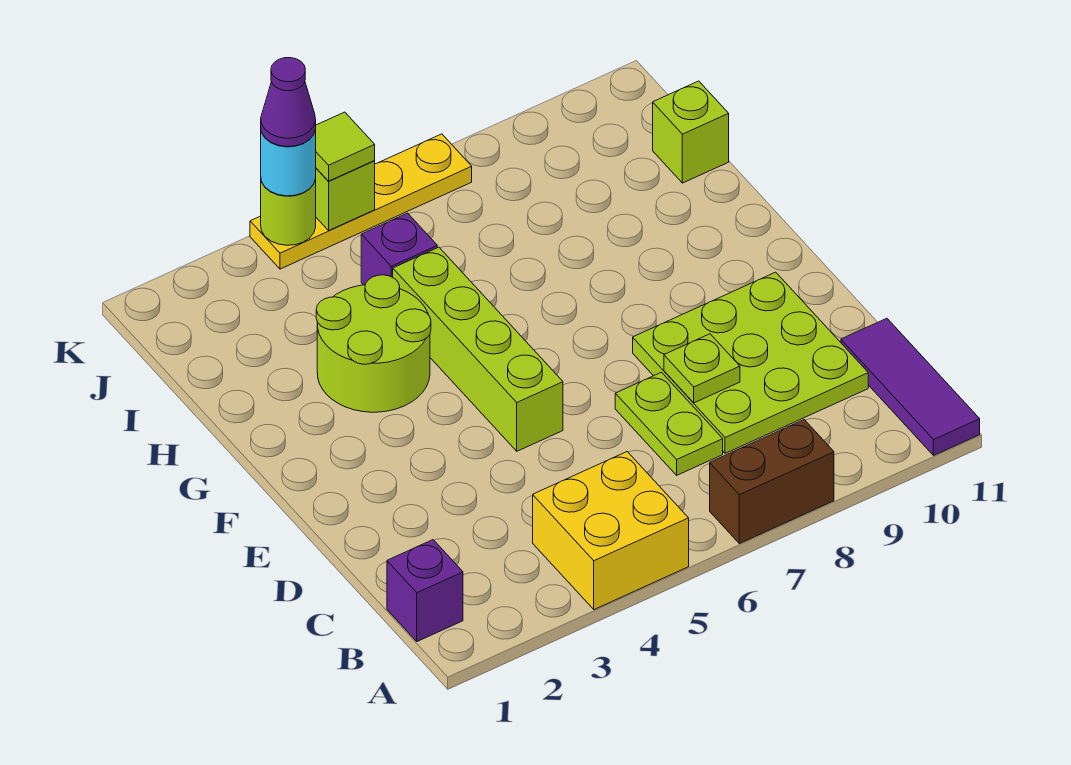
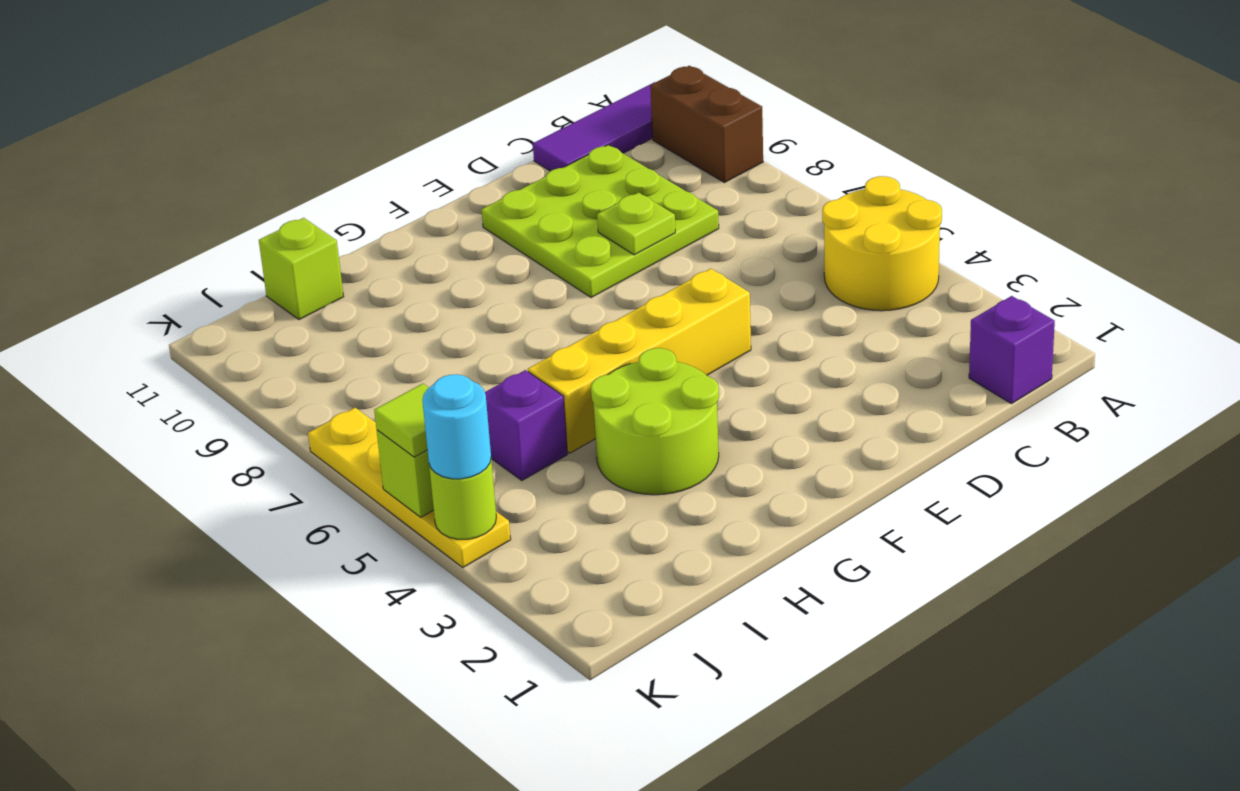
yellow 2x2 brick [533,452,689,609] -> yellow 2x2 round brick [822,176,942,311]
brown 1x2 brick [710,420,834,544] -> brown 1x2 brick moved to [650,66,763,183]
lime 1x2 plate [615,372,723,475] -> none
lime 1x4 brick [393,247,563,451] -> yellow 1x4 brick [528,269,751,453]
purple 1x1 cone [261,58,316,147] -> none

